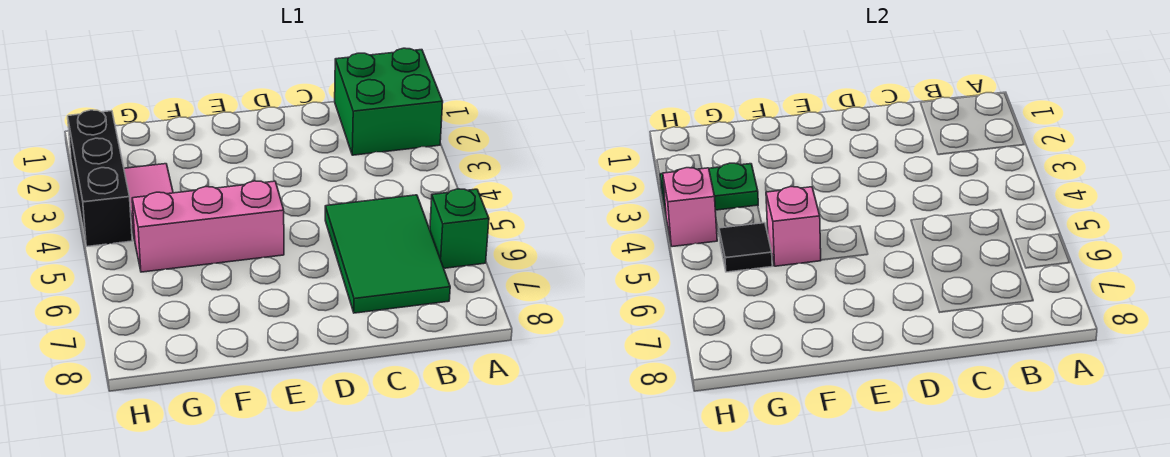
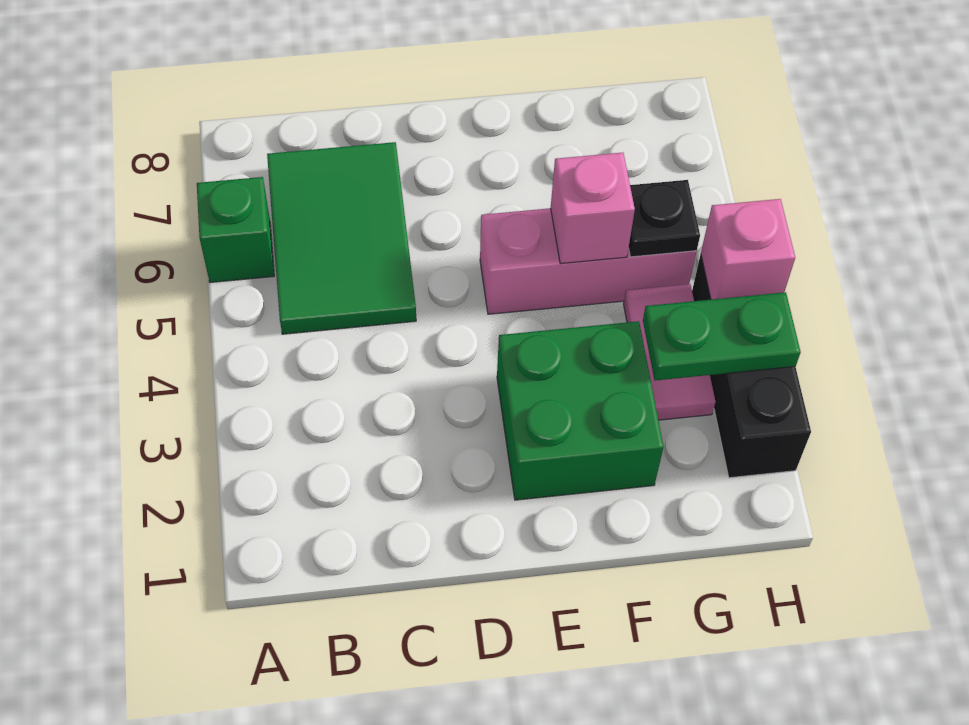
green 2x2 brick [335,48,443,155] -> green 2x2 brick moved to [497,321,664,500]
black 1x1 tile [719,223,772,272] -> black 1x1 plate [629,180,700,257]

